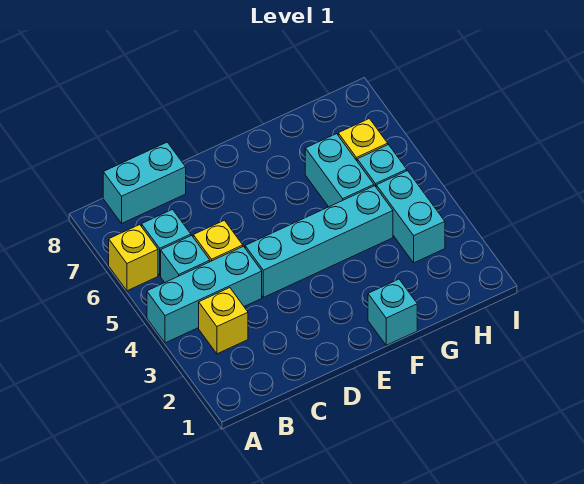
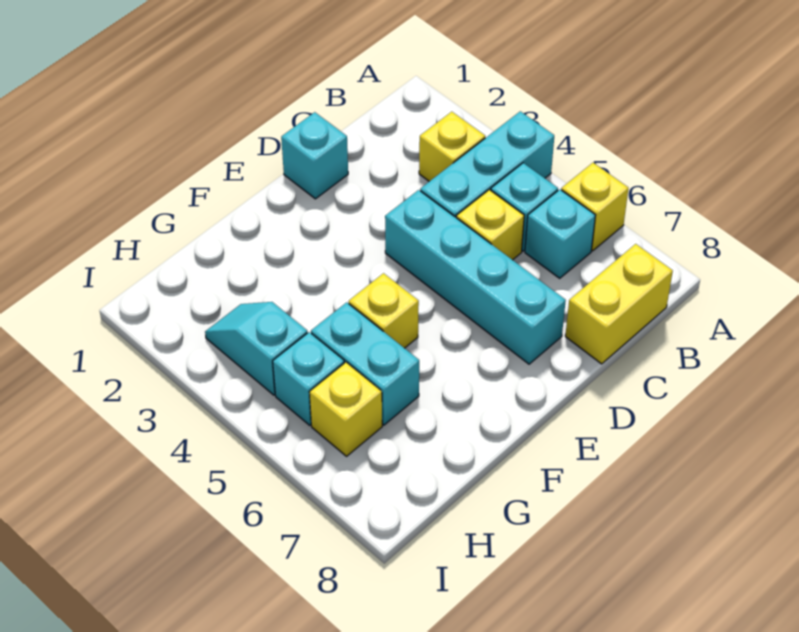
cyan 1x2 brick [103,142,186,223] -> yellow 1x2 brick [565,244,673,364]
cyan 1x4 brick [245,186,393,297] -> cyan 1x4 brick turned to [385,190,566,364]
cyan 1x1 brick [368,279,417,345] -> cyan 1x1 brick moved to [281,112,348,199]
none -> yellow 1x1 brick [349,273,419,348]
cyan 1x2 brick [376,171,445,263] -> cyan 1x2 slope [205,302,308,395]

